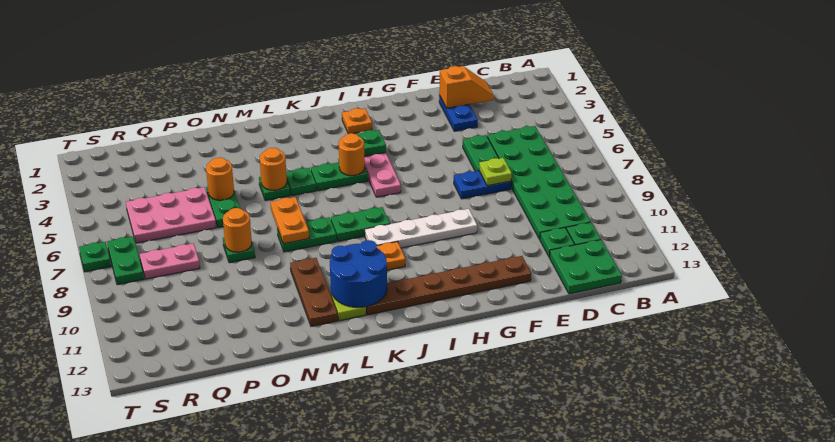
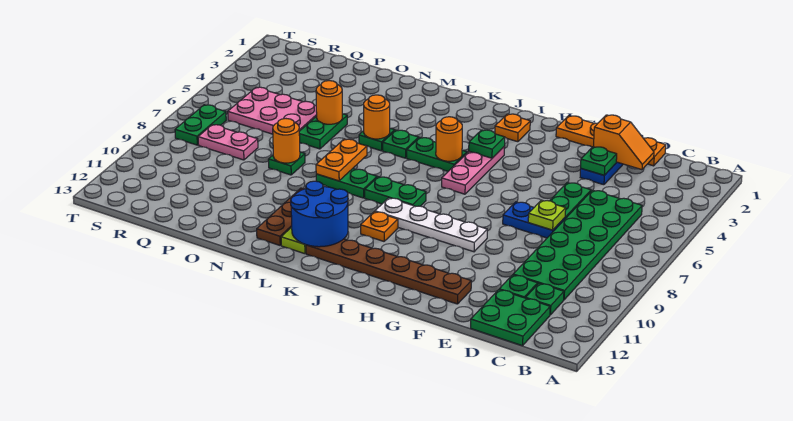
none -> orange 1x4 plate [556,116,666,166]
green 1x1 plate [79,242,111,272] -> green 1x1 plate moved to [581,147,617,175]

